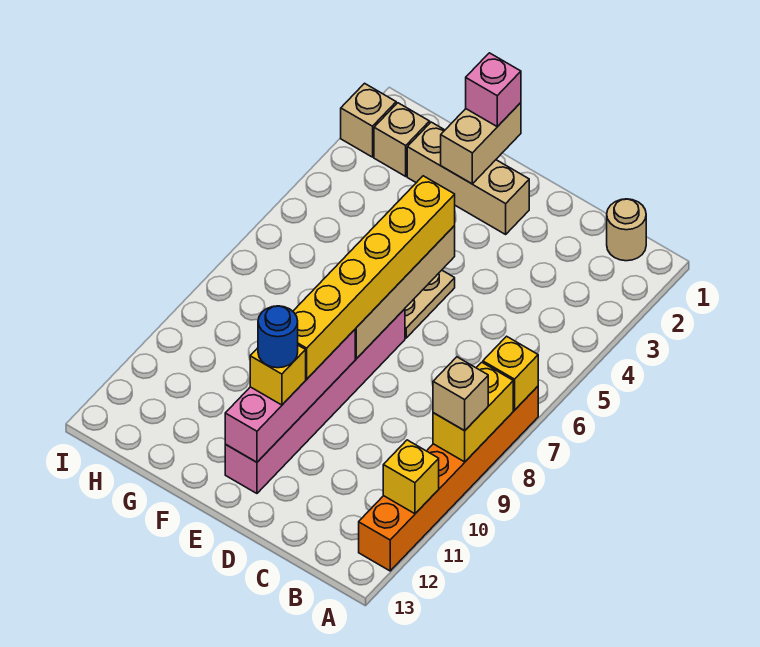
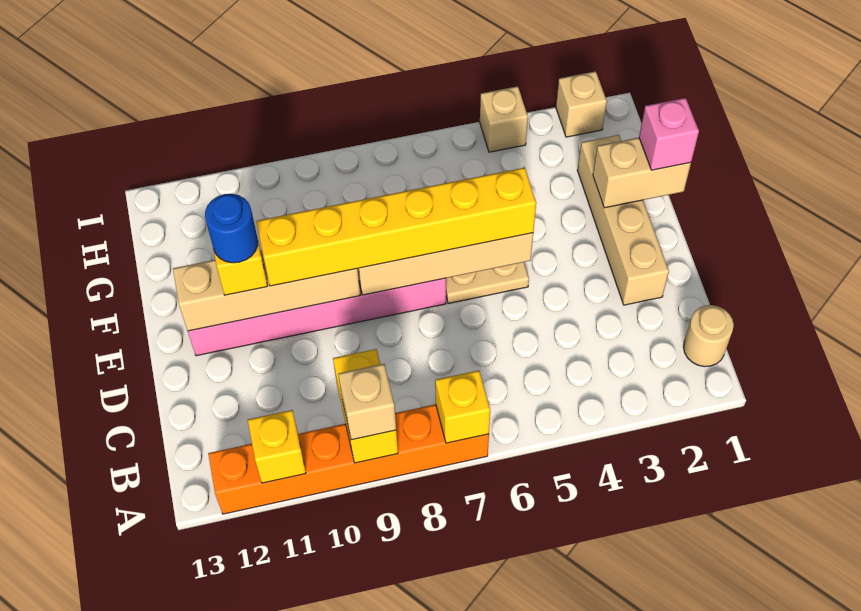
yellow 1x2 brick [433,362,513,462] -> yellow 1x2 brick turned to [333,349,398,463]
tan 1x3 brick [407,122,529,234] -> tan 1x4 brick [577,135,669,305]
pink 1x4 brick [225,330,355,462] -> tan 1x4 brick [173,250,360,331]
tan 1x1 brick [374,103,430,176] -> tan 1x1 brick moved to [480,86,528,152]

